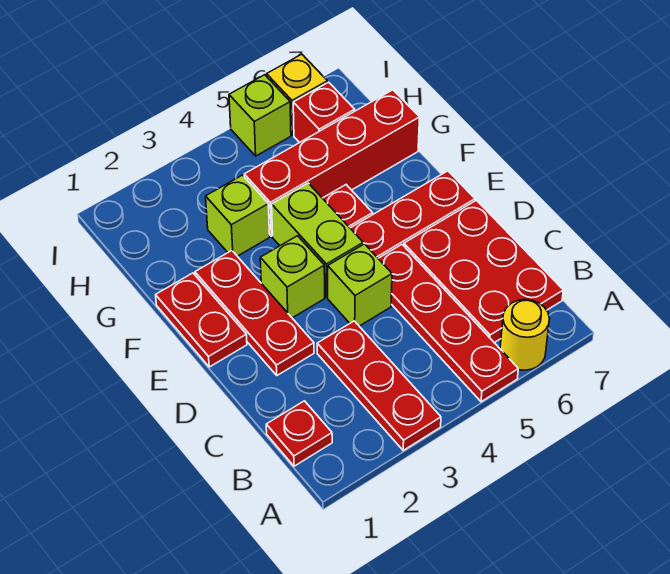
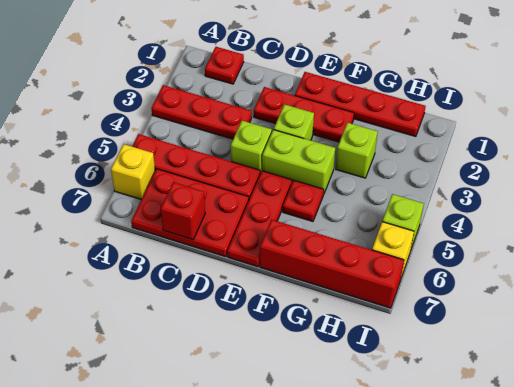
yellow 1x1 round brick [500,299,550,370] -> yellow 1x1 brick [111,144,155,200]
red 1x2 plate [156,273,247,367] -> red 1x4 plate [295,72,426,137]
red 1x4 brick [244,90,420,236] -> red 1x4 brick turned to [260,220,404,308]
red 1x1 brick [293,82,355,143] -> red 1x1 brick moved to [161,182,205,240]

